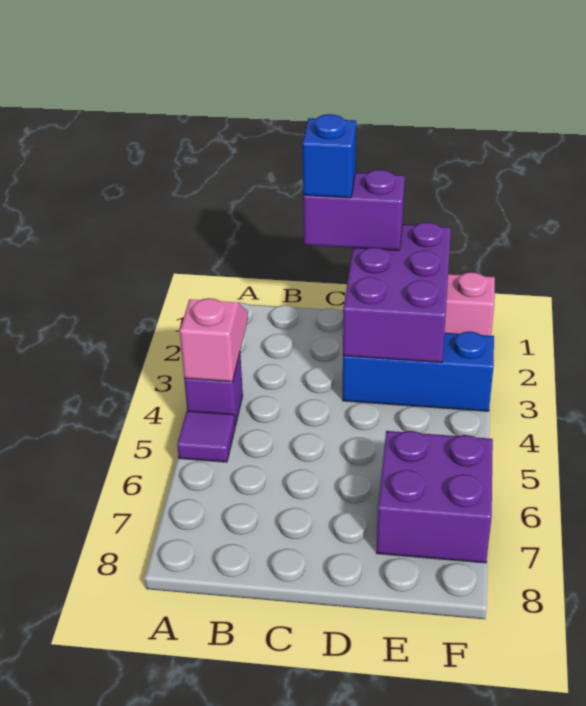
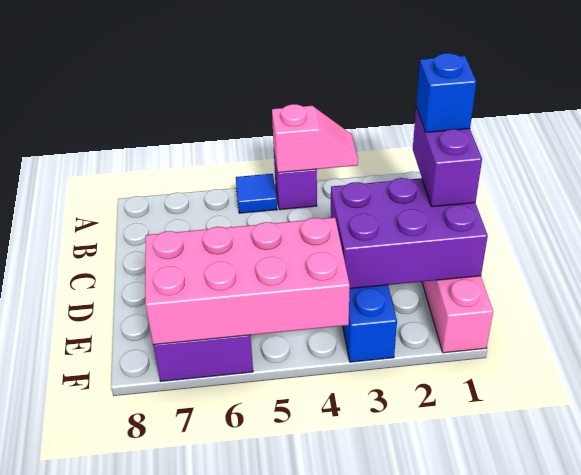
purple 1x1 tile [177,411,235,462] -> blue 1x1 tile [236,174,277,213]
none -> pink 2x4 brick [145,218,350,345]

